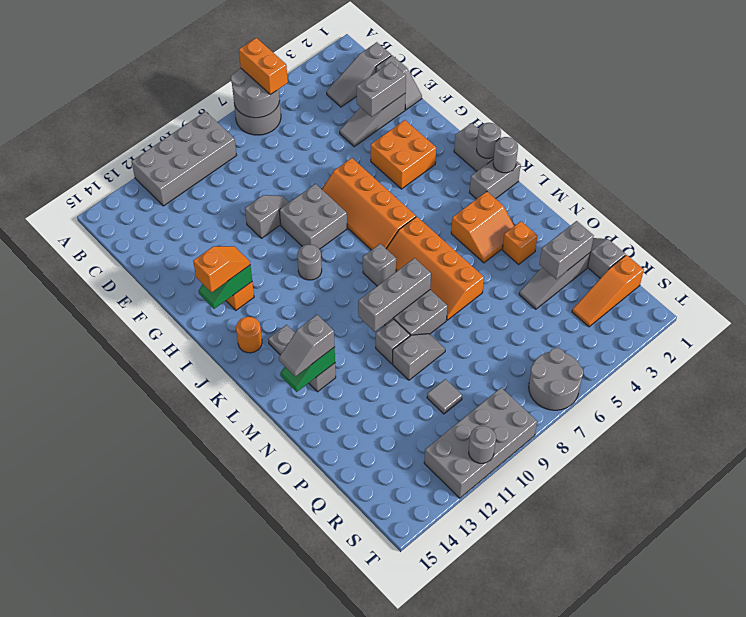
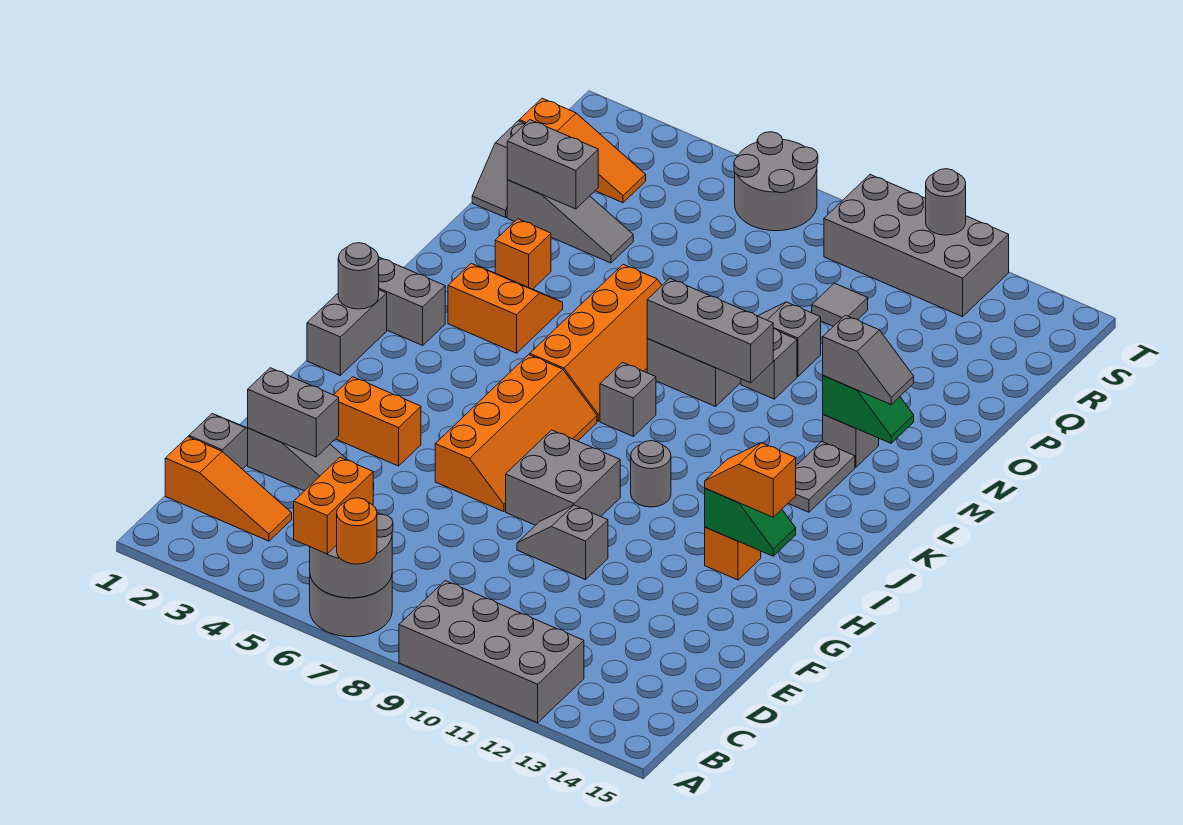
grey 1x3 slope [327,42,391,107] -> orange 1x3 slope [165,437,292,541]
orange 2x2 brick [371,120,436,189] -> orange 1x2 brick [334,377,421,466]
orange 1x1 round brick [236,317,262,353] -> orange 1x1 round brick moved to [337,498,377,564]
grey 1x1 round brick [493,137,518,173] -> none

